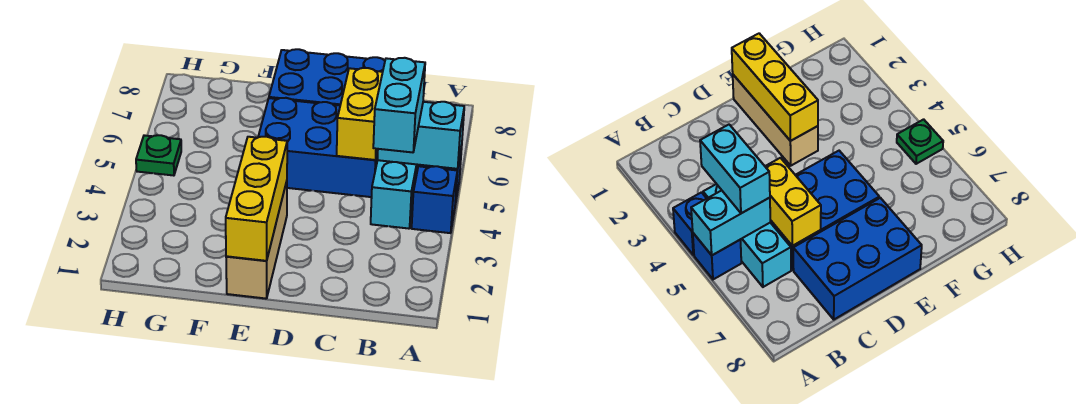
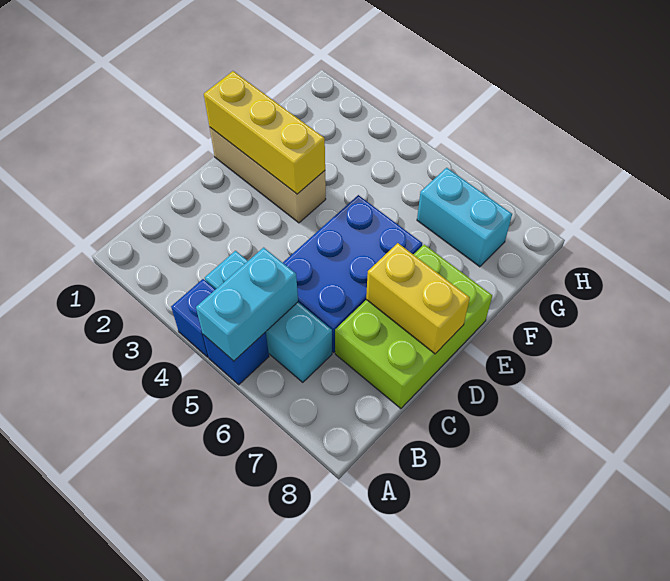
cyan 1x2 brick [373,58,425,152] -> cyan 1x2 brick moved to [417,168,512,267]
yellow 1x2 brick [337,68,383,160] -> yellow 1x2 brick moved to [366,243,470,354]
blue 2x3 brick [269,49,385,106] -> lime 2x3 brick [335,244,492,409]
green 1x1 plate [136,135,181,176] -> none

